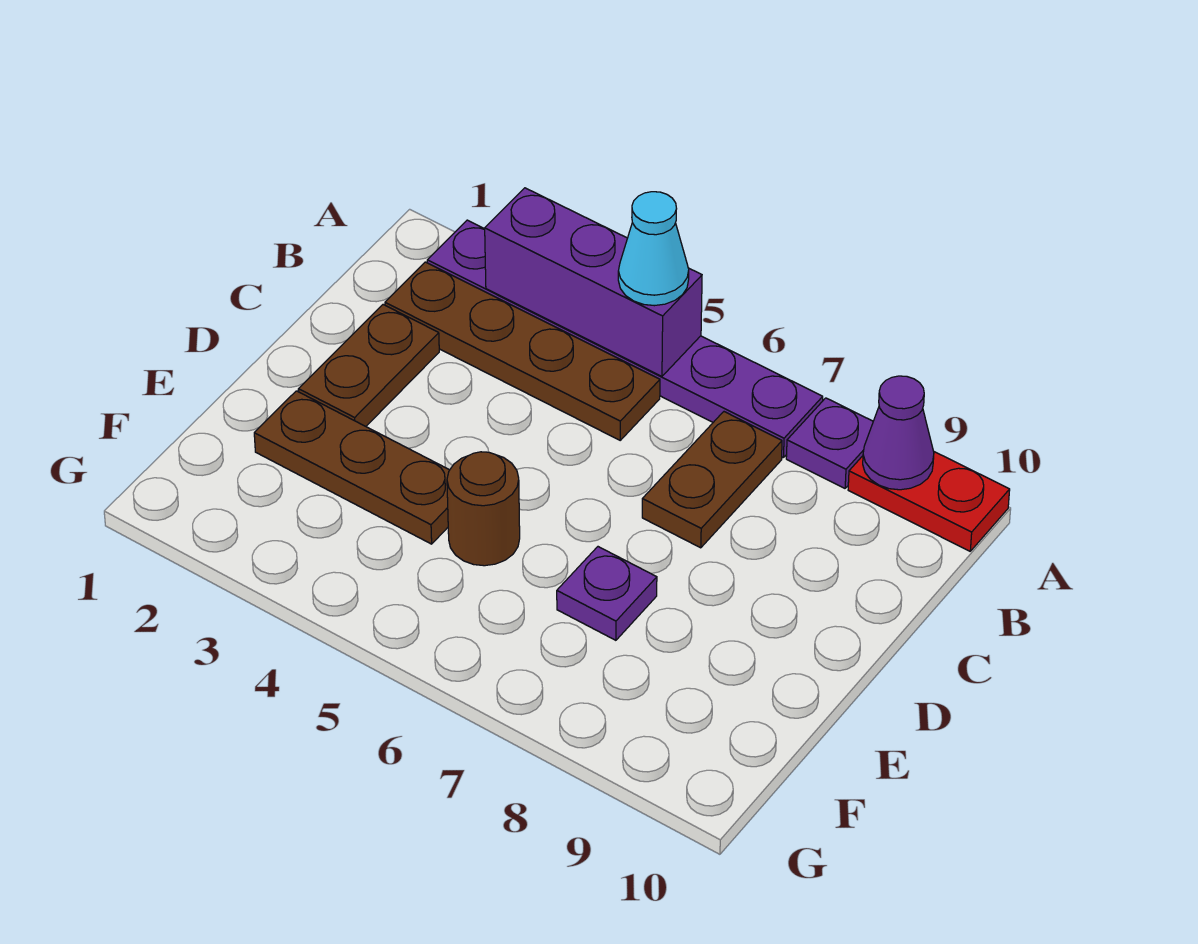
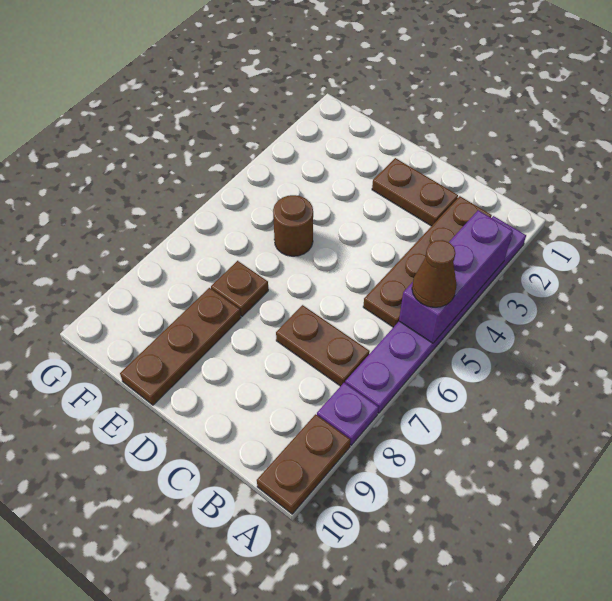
cyan 1x1 cone [618,192,689,306] -> brown 1x1 cone [412,240,457,307]
red 1x2 plate [848,452,1010,551] -> brown 1x2 plate [257,414,350,514]
purple 1x1 cone [863,376,934,490] -> none
brown 1x3 plate [254,391,449,544] -> brown 1x3 plate moved to [120,288,241,405]
purple 1x1 plate [557,547,657,640] -> brown 1x1 plate [211,261,268,316]

